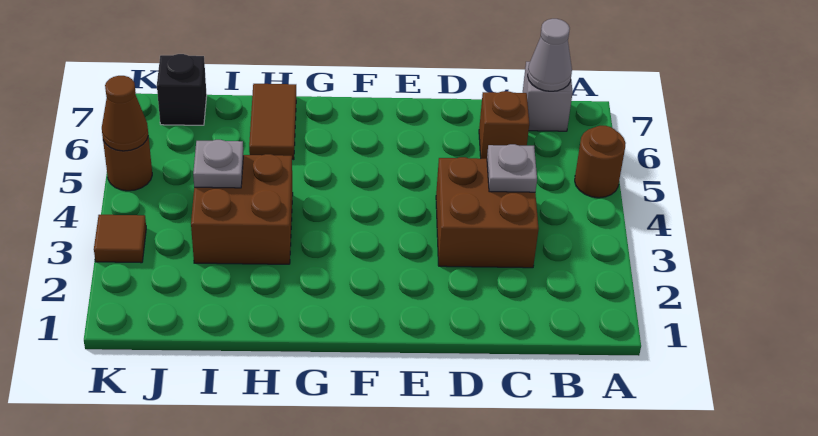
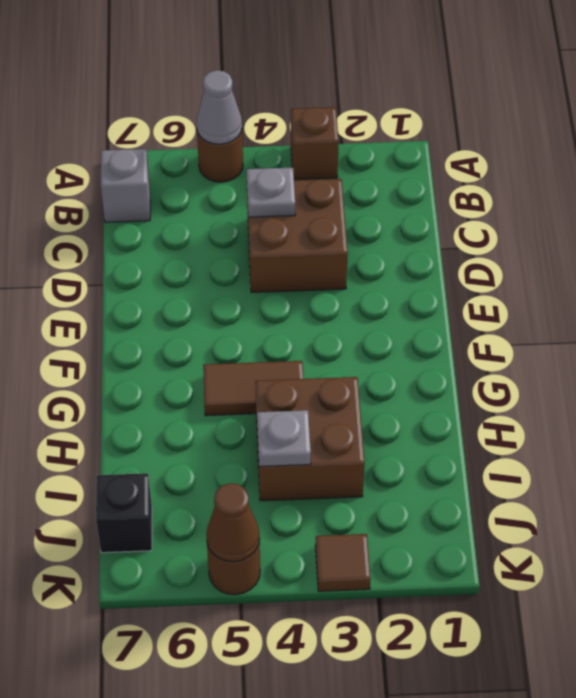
grey 1x1 cone [528,19,572,91] -> grey 1x1 cone moved to [196,70,242,144]
brown 1x1 brick [479,91,529,159] -> brown 1x1 brick moved to [291,107,339,180]
brown 1x2 tile [249,84,296,160] -> brown 1x2 tile moved to [203,361,304,416]

